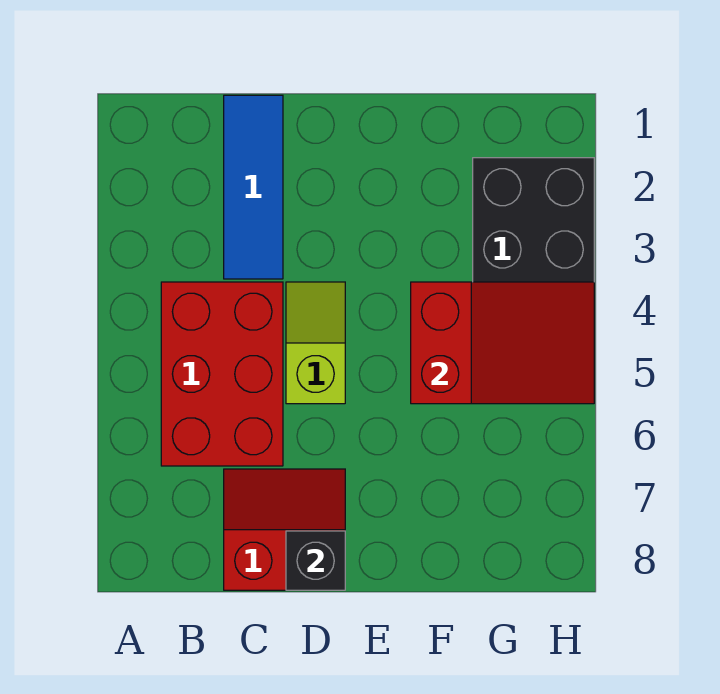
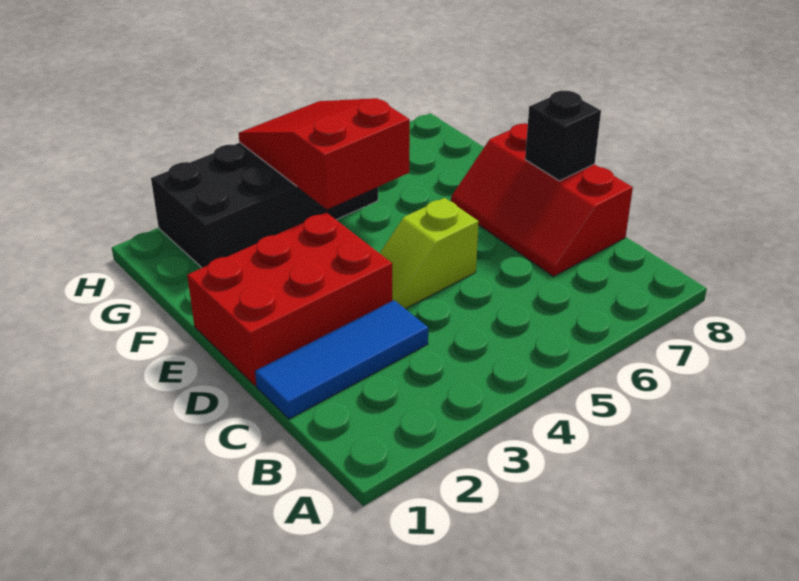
red 2x3 brick [161,282,283,466] -> red 2x3 brick moved to [187,212,392,386]
red 2x2 slope [224,469,345,590] -> red 2x3 slope [451,123,633,276]

